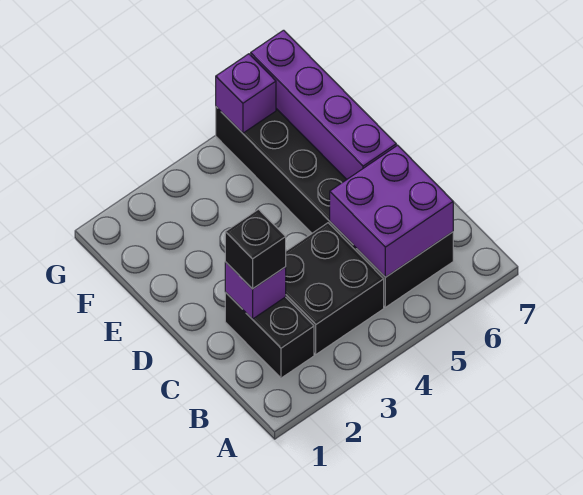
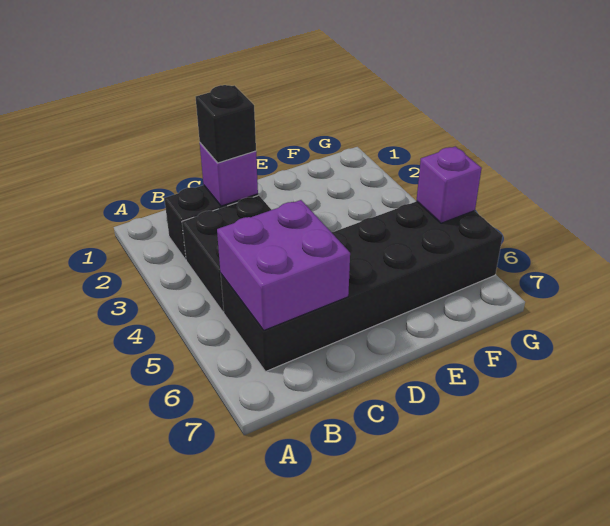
purple 1x4 brick [251,30,396,179] -> none

